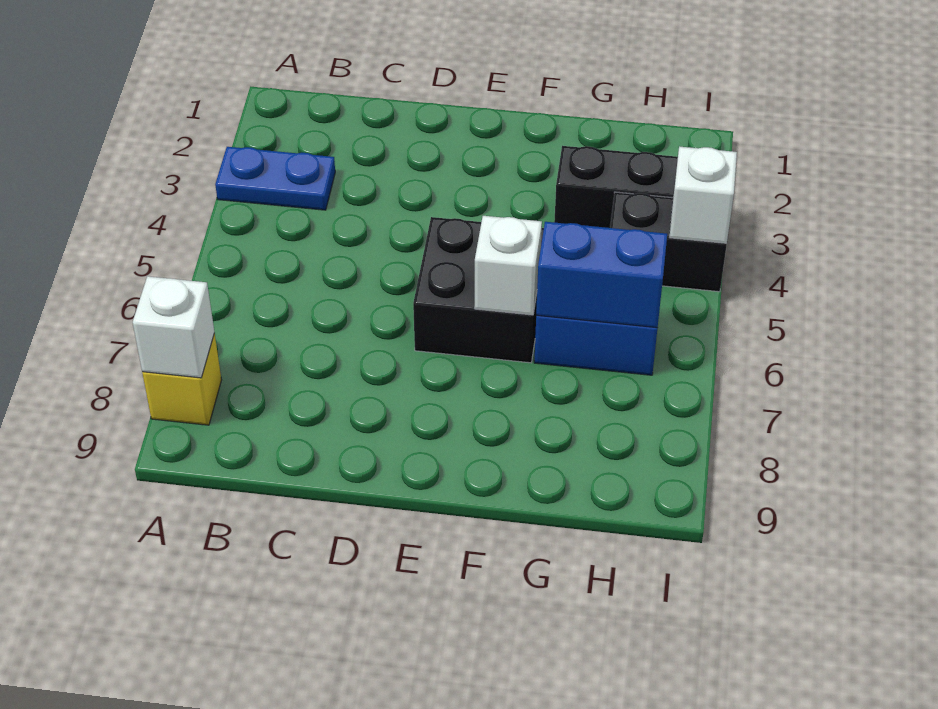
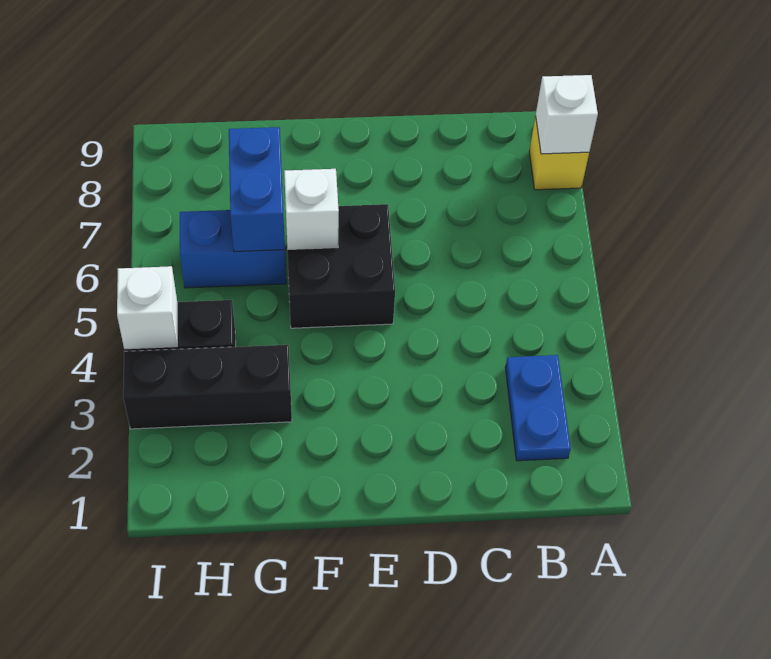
blue 1x2 plate [215,147,335,210] -> blue 1x2 plate turned to [505,355,571,461]
blue 1x2 brick [536,222,667,328] -> blue 1x2 brick turned to [229,127,285,252]

